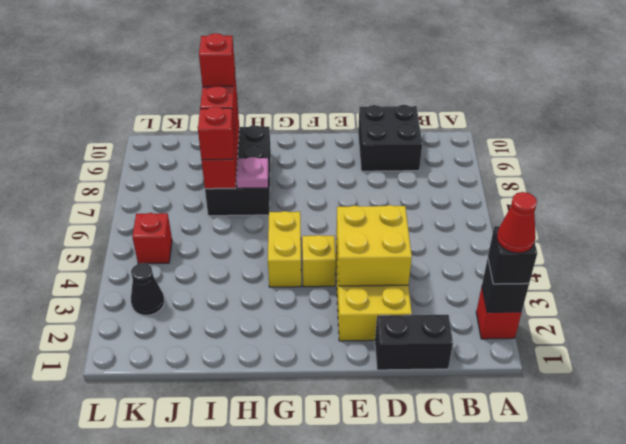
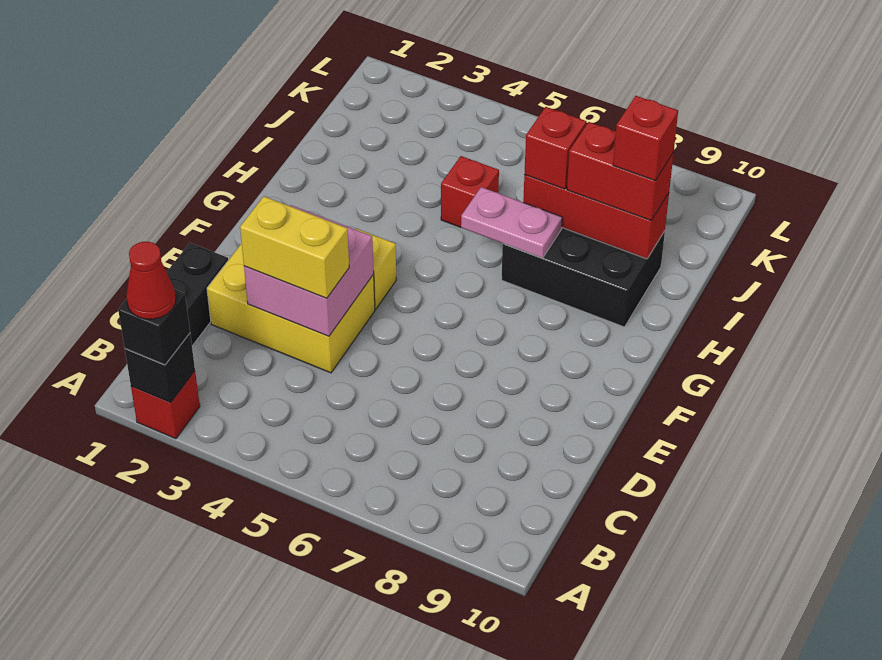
black 2x2 brick [358,105,422,171] -> none
yellow 2x2 brick [336,205,412,286] -> pink 2x2 brick [244,205,374,336]
yellow 1x2 brick [268,211,301,287] -> yellow 1x2 brick moved to [240,196,349,298]
pink 1x1 plate [236,157,268,188] -> pink 1x2 plate [461,187,562,258]
black 1x1 cone [131,263,164,315] -> none
red 1x1 brick [132,213,172,264] -> red 1x1 brick moved to [441,156,499,227]

